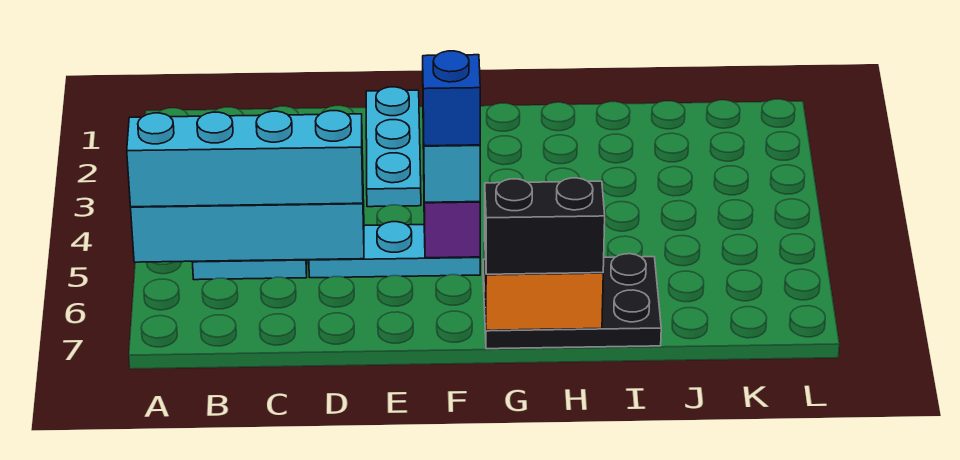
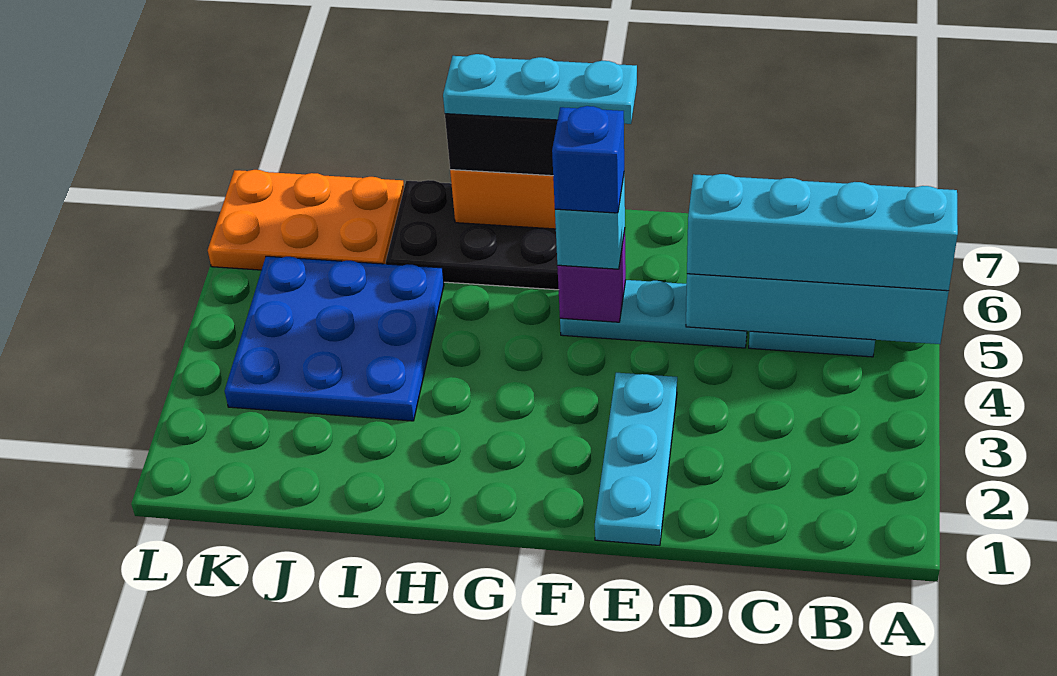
none -> cyan 1x3 plate [443,54,637,124]
none -> blue 3x3 plate [225,256,444,421]
none -> orange 2x3 plate [208,170,404,270]

